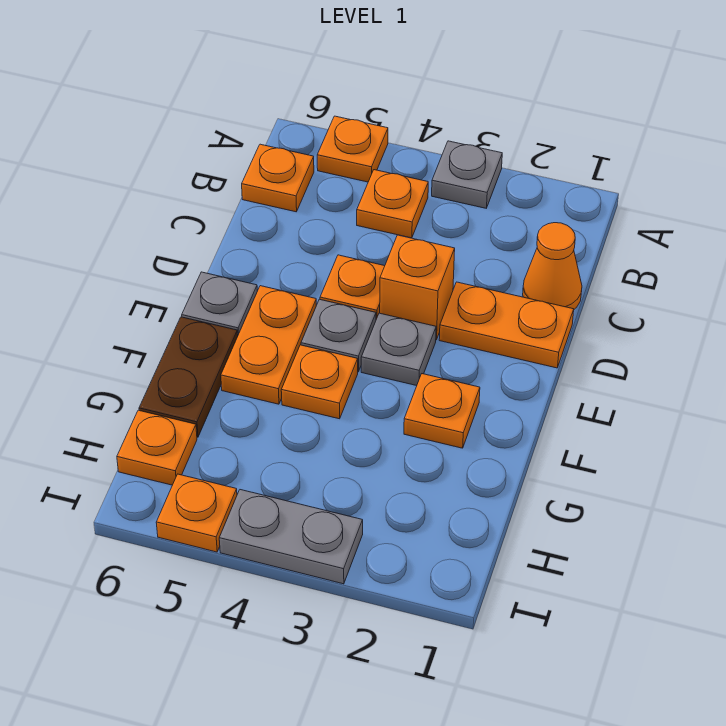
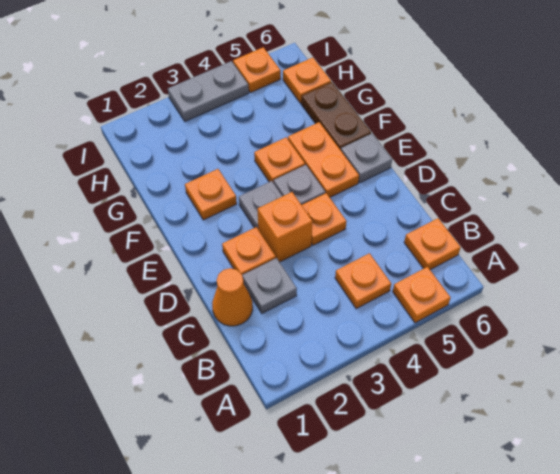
grey 1x1 plate [432,141,502,208] -> grey 1x1 plate moved to [242,258,297,313]
orange 1x2 plate [439,282,574,368] -> orange 1x1 plate [222,227,276,275]

